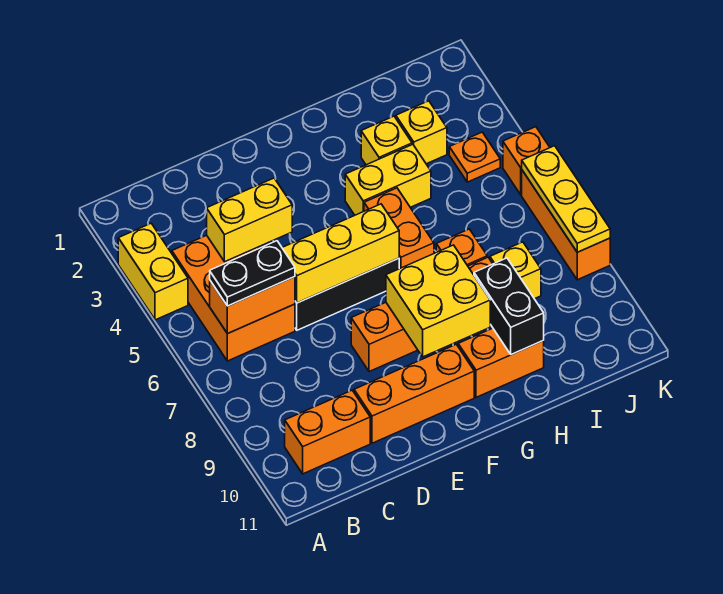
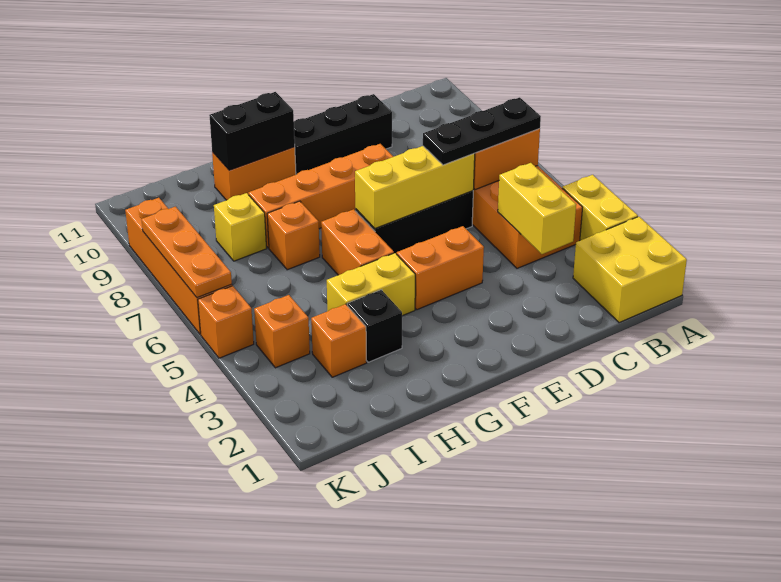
black 1x2 plate [210,241,295,306] -> black 1x3 plate [423,97,541,165]
orange 1x2 brick [285,390,370,474] -> orange 1x2 brick moved to [397,226,484,310]
yellow 1x2 brick [207,178,292,262] -> yellow 1x2 brick turned to [498,163,576,254]
orange 1x3 brick [354,344,474,443] -> black 1x3 brick [294,94,392,175]
yellow 2x2 brick [386,245,490,357] -> yellow 2x2 brick moved to [573,217,687,323]
yellow 1x1 brick [361,116,412,165] -> black 1x1 brick [347,290,402,362]
black 1x2 brick [474,258,544,355] -> black 1x2 brick turned to [209,92,295,170]
yellow 1x1 brick [396,101,447,164] -> orange 1x1 brick [311,304,367,377]
orange 1x1 plate [449,132,500,182] -> orange 1x1 brick [254,295,310,368]
orange 1x3 brick [522,170,610,280] -> orange 1x4 brick [125,198,232,334]
yellow 1x3 plate [522,146,610,252] -> orange 1x3 plate [141,207,232,298]

